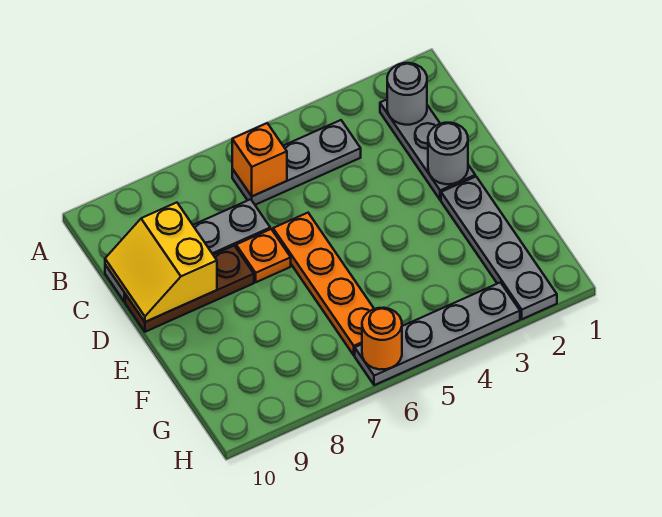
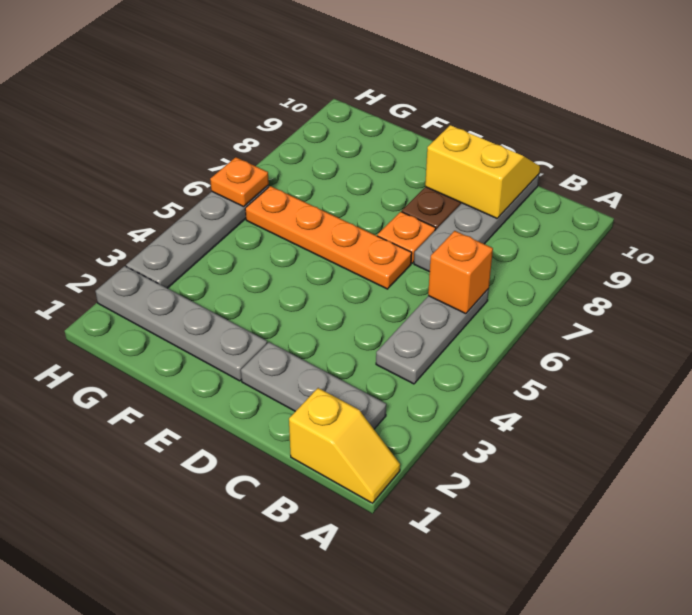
none -> yellow 1x2 slope [289,388,400,503]
grey 1x1 round brick [387,63,427,125] -> none
grey 1x1 round brick [428,123,468,184] -> none
orange 1x1 round brick [362,308,402,370] -> orange 1x1 plate [210,157,269,207]

